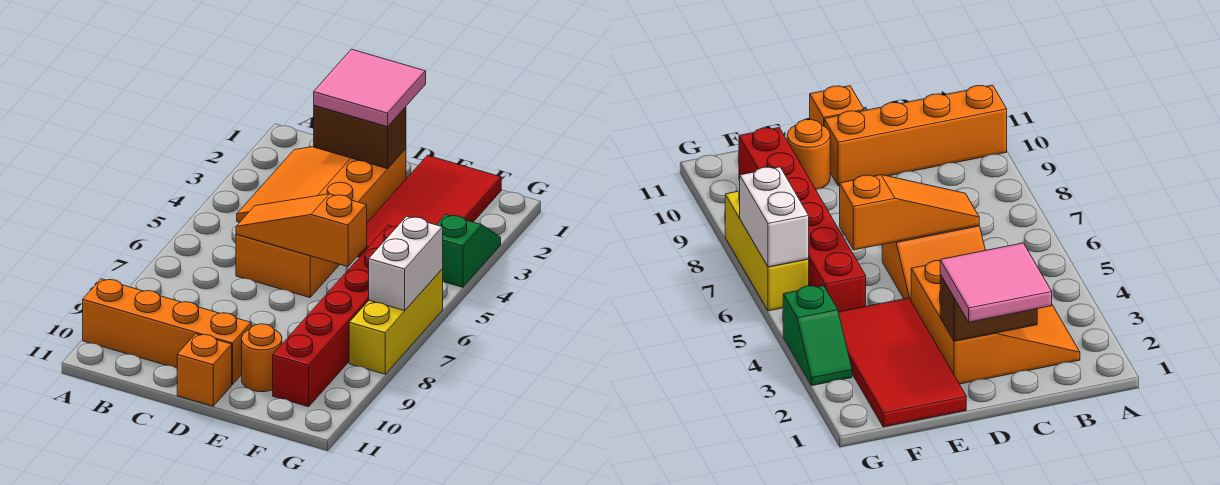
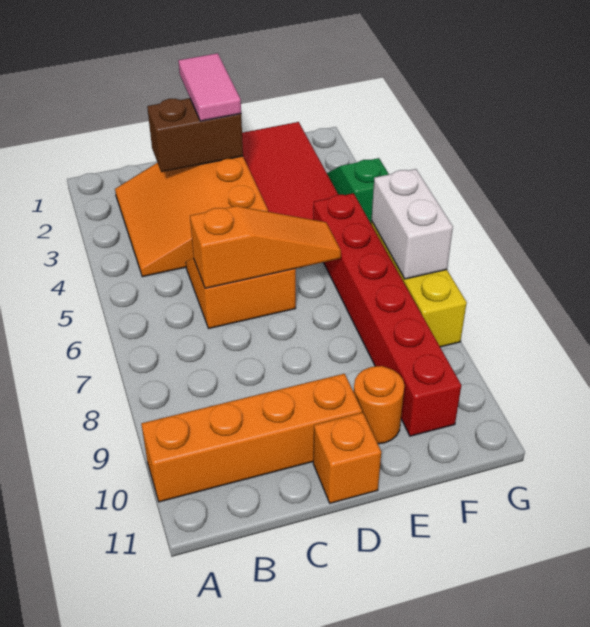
pink 2x2 tile [314,49,426,127] -> pink 1x2 tile [178,53,241,121]
orange 1x3 slope [236,194,367,267] -> orange 1x3 slope turned to [190,206,341,288]

